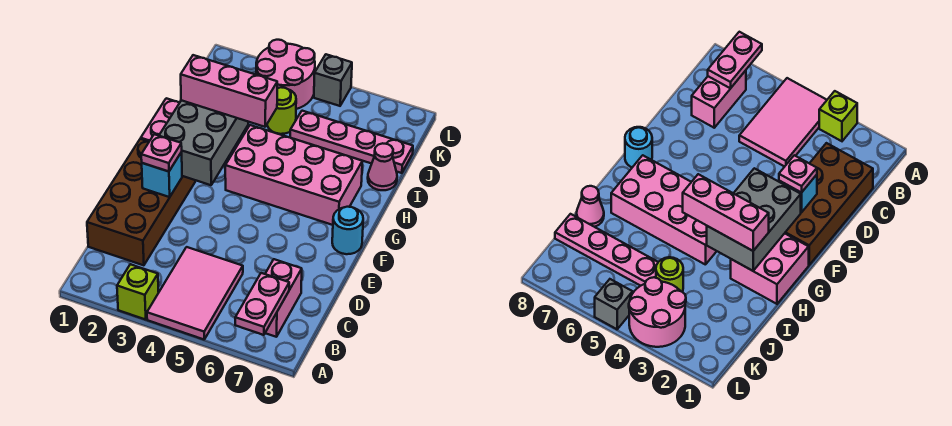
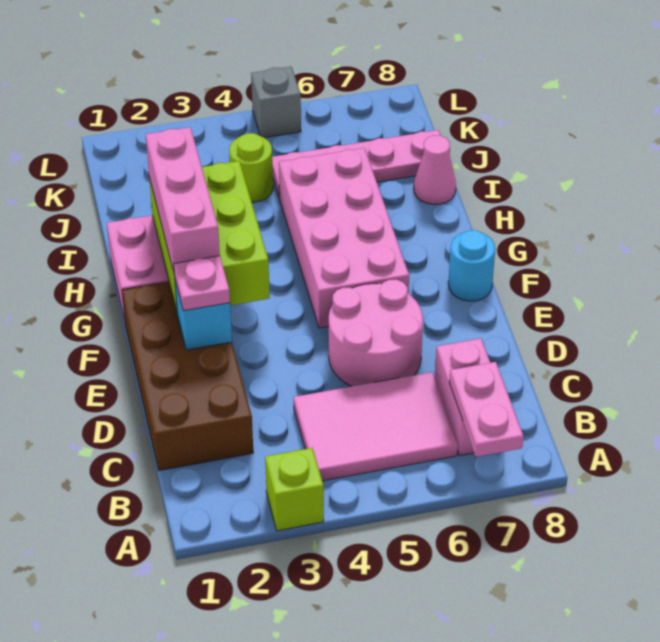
pink 2x3 tile [147,247,243,339] -> pink 2x3 tile turned to [294,372,458,481]
grey 2x3 brick [159,100,248,185] -> lime 2x3 brick [149,161,270,314]
pink 2x4 brick [225,125,362,225] -> pink 2x4 brick turned to [279,148,409,328]
pink 1x3 brick [181,55,277,127] -> pink 1x3 brick turned to [146,127,220,272]
pink 2x2 round brick [256,40,315,109] -> pink 2x2 round brick moved to [329,280,423,386]

